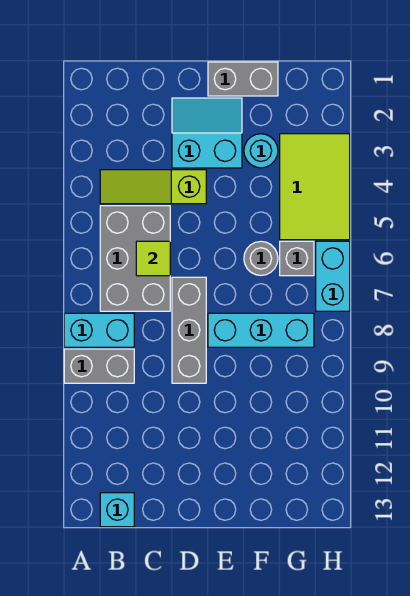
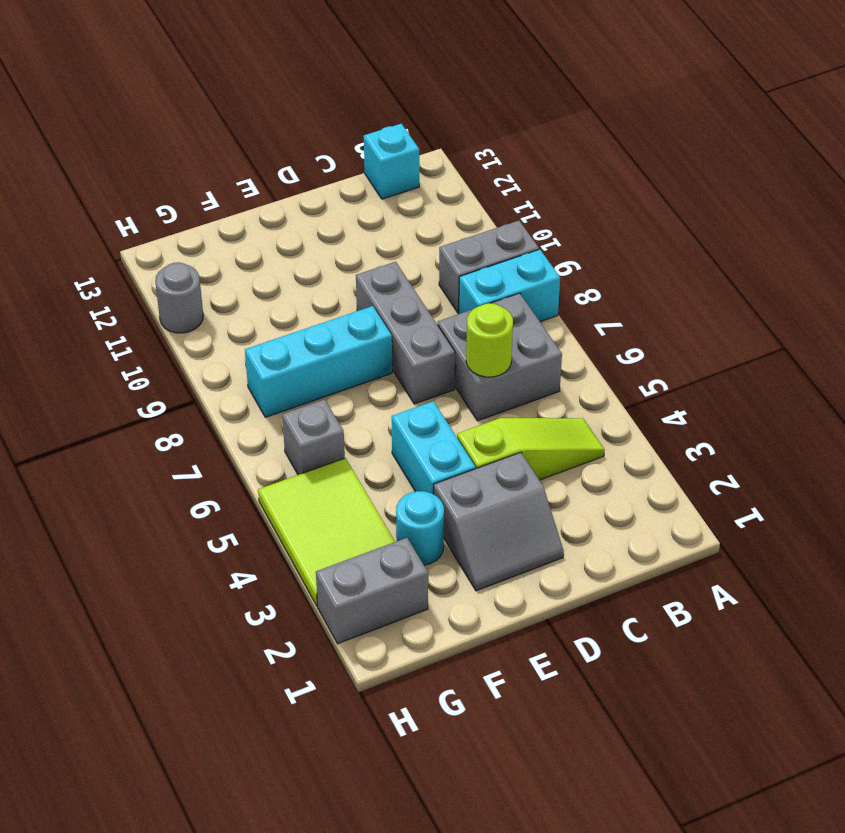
grey 2x3 brick [100,206,170,311] -> grey 2x2 brick [438,293,562,421]
lime 1x1 tile [136,241,170,276] -> lime 1x1 round brick [466,303,513,377]
cyan 2x2 slope [172,98,242,168] -> grey 2x2 slope [434,452,564,591]
grey 1x2 brick [208,62,278,96] -> grey 1x2 brick moved to [316,538,428,644]
grey 1x1 round brick [244,241,278,275] -> grey 1x1 round brick moved to [155,262,203,333]
cyan 1x2 brick [316,241,350,311] -> cyan 1x2 brick moved to [392,401,475,494]

